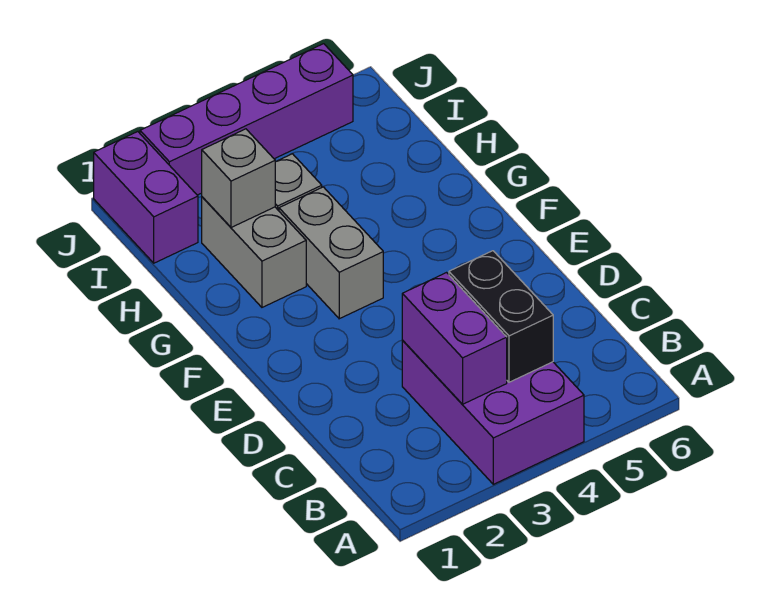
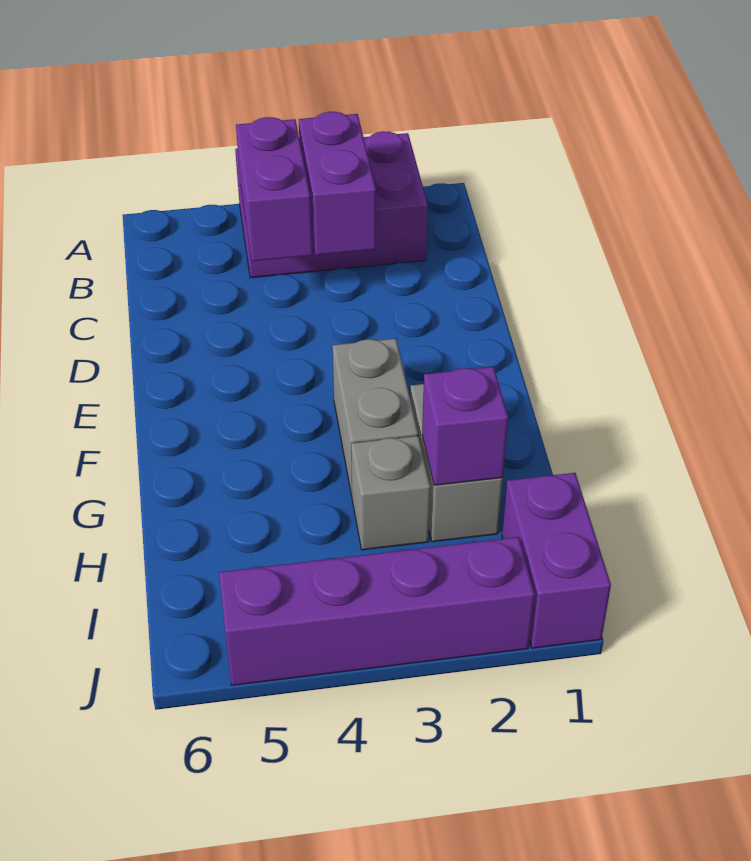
purple 2x3 brick [402,340,584,484] -> purple 2x3 brick turned to [235,131,428,278]
black 1x2 brick [449,251,553,382] -> purple 1x2 brick [236,117,312,261]
grey 1x1 brick [202,129,275,227] -> purple 1x1 brick [422,367,508,485]

